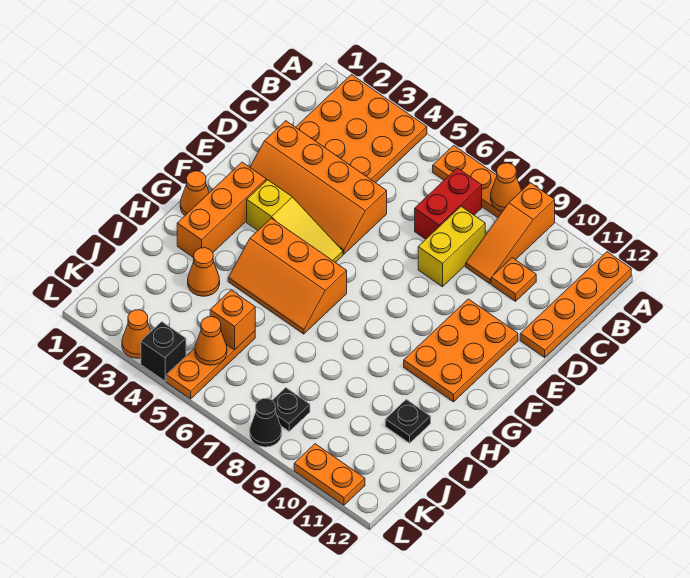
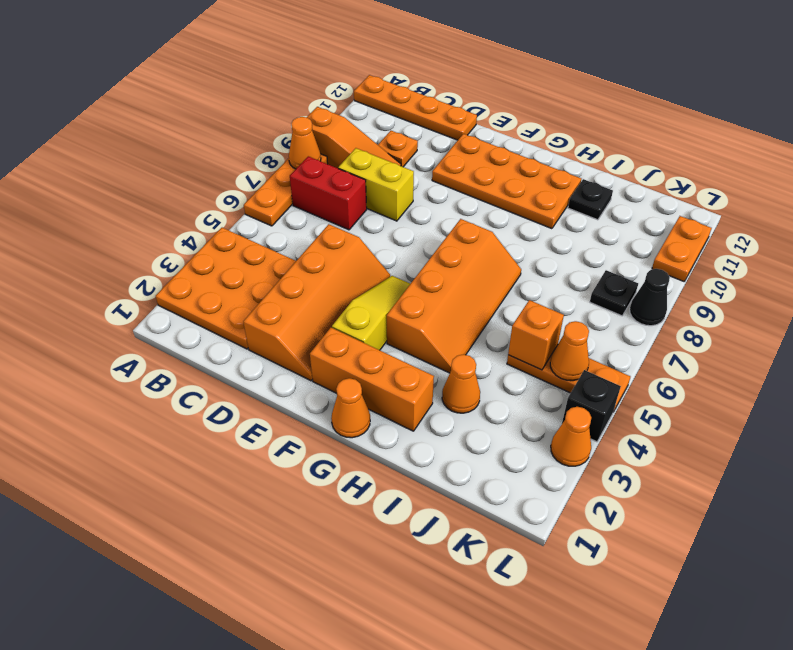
orange 2x3 plate [404,299,518,402] -> orange 2x4 plate [432,134,581,229]
orange 2x3 slope [228,218,347,334] -> orange 2x4 slope [387,219,521,373]

